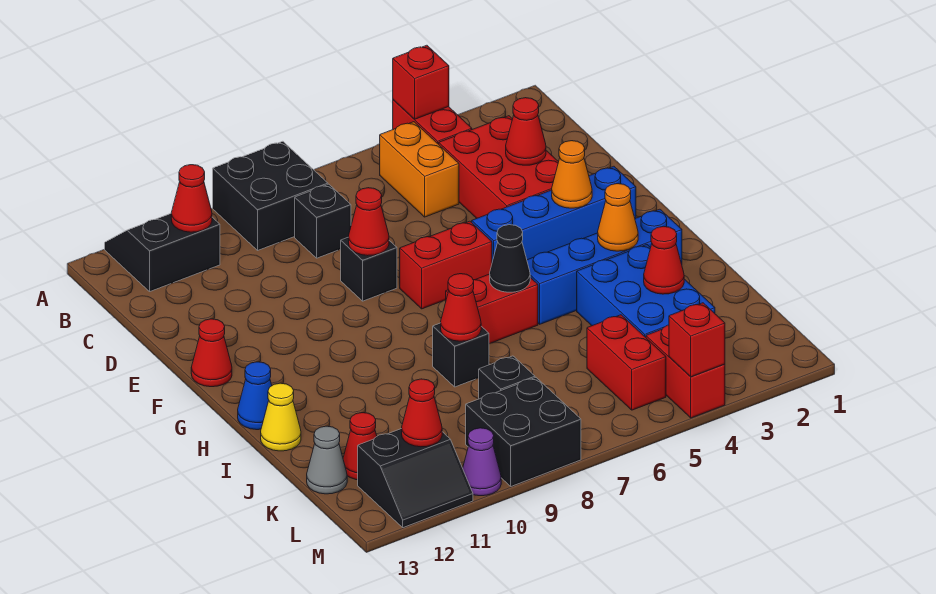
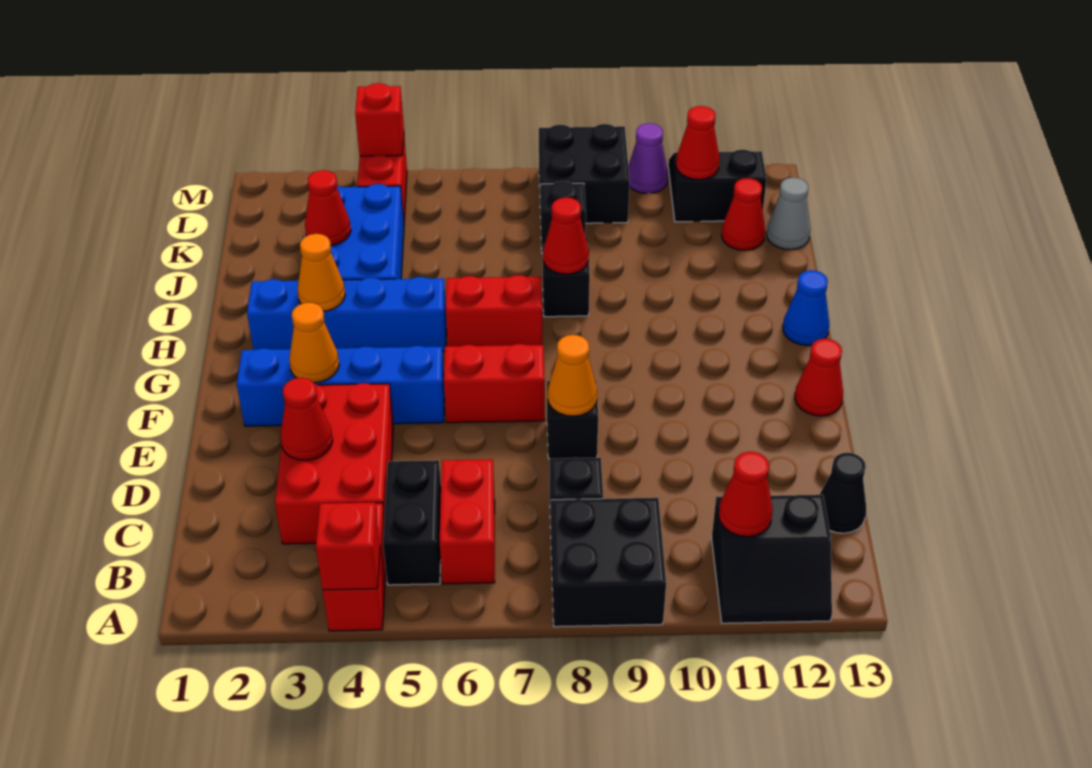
orange 1x2 brick [380,122,459,217] -> black 1x2 brick [383,460,441,585]
red 1x1 cone [349,188,389,256] -> orange 1x1 cone [548,335,597,416]
black 1x1 cone [490,225,530,292] -> black 1x1 cone moved to [819,453,866,533]
yellow 1x1 cone [261,383,301,451] -> none
red 1x2 brick [587,315,666,410] -> red 1x2 brick moved to [440,459,495,584]

